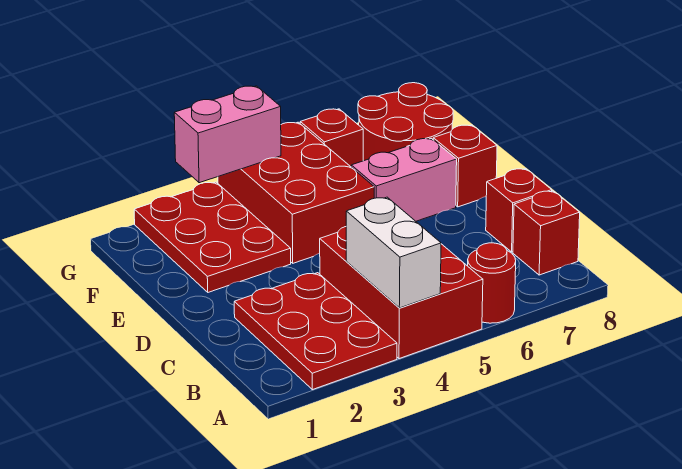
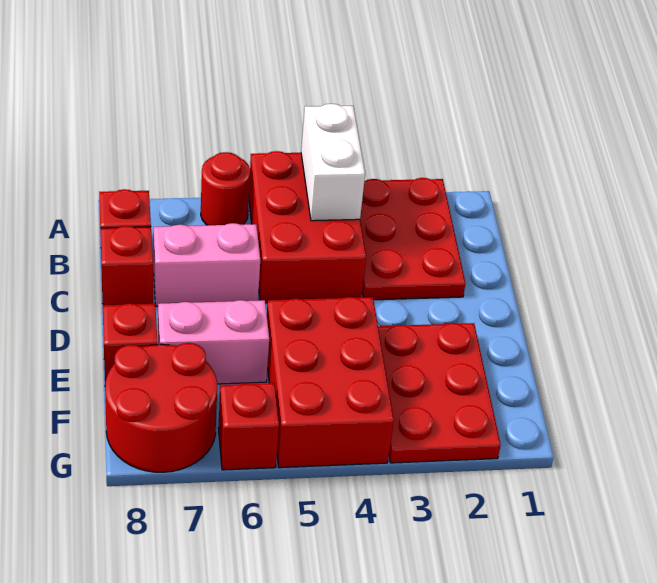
pink 1x2 brick [174,86,281,183] -> pink 1x2 brick moved to [154,223,260,306]

